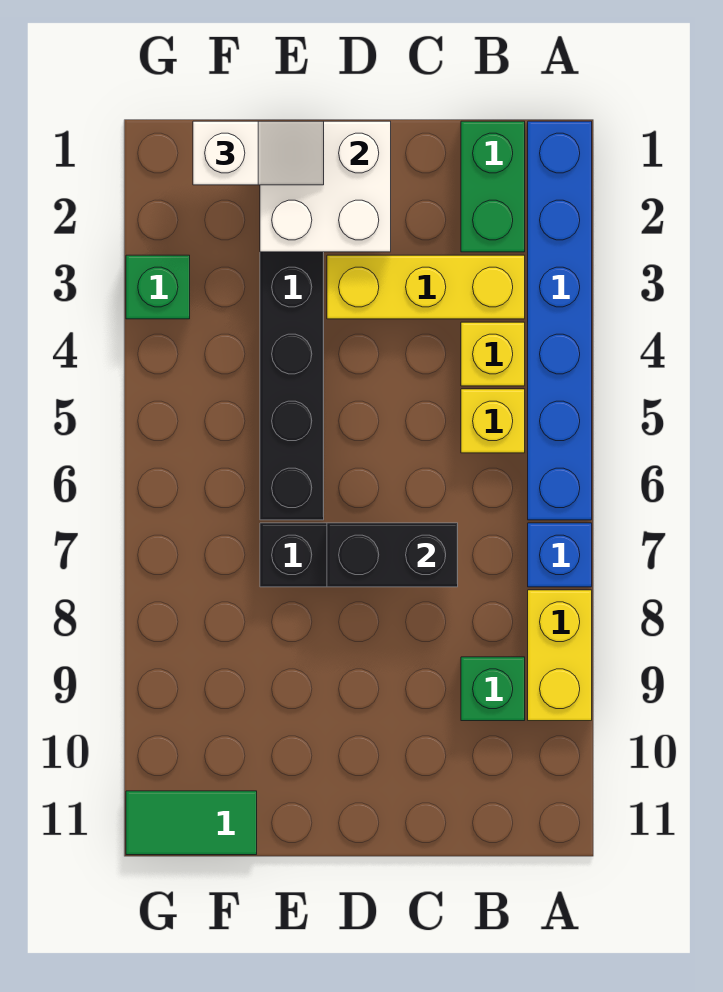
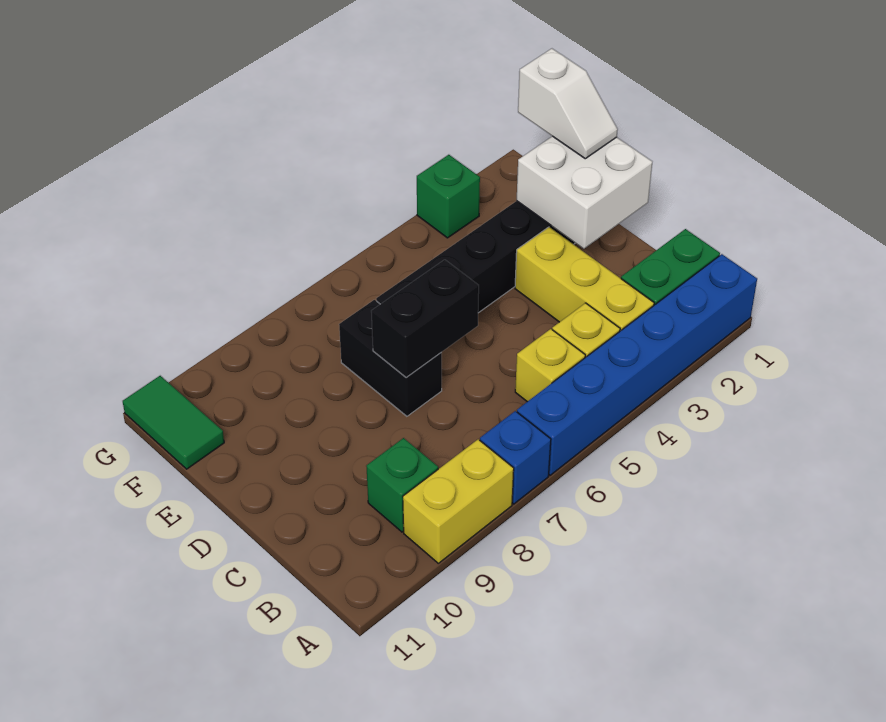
black 1x2 brick [327,523,458,587] -> black 1x2 brick turned to [371,260,479,377]

